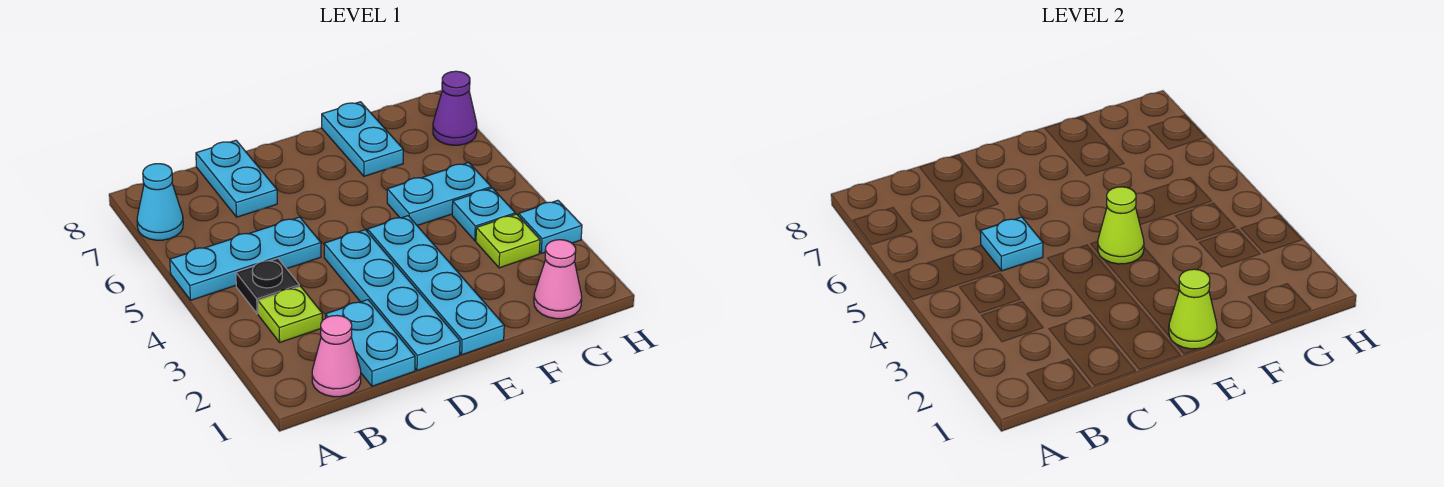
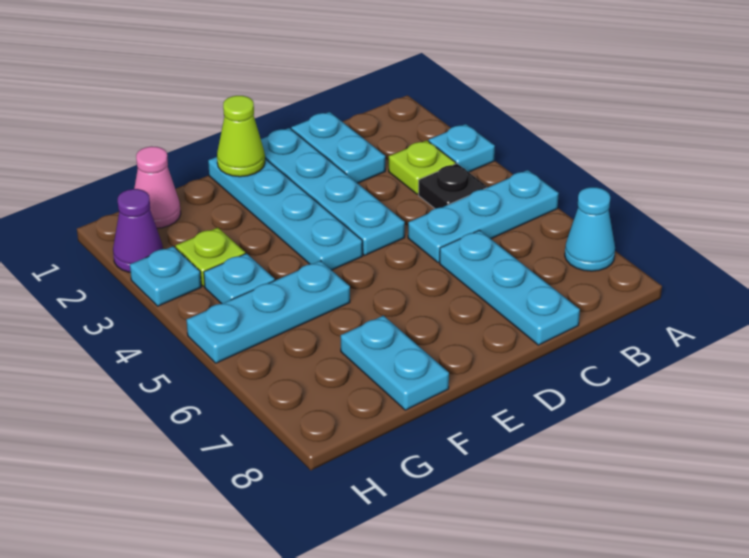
pink 1x1 cone [312,315,361,397] -> none
cyan 1x1 plate [980,217,1043,271] -> cyan 1x1 plate moved to [429,124,495,172]
cyan 1x2 plate [196,140,277,217] -> cyan 1x3 plate [440,230,580,345]
lime 1x1 cone [1098,187,1144,264] -> none
cyan 1x2 plate [387,162,491,226] -> cyan 1x3 plate [187,261,350,363]
purple 1x1 cone [433,71,477,145] -> purple 1x1 cone moved to [113,189,163,272]

